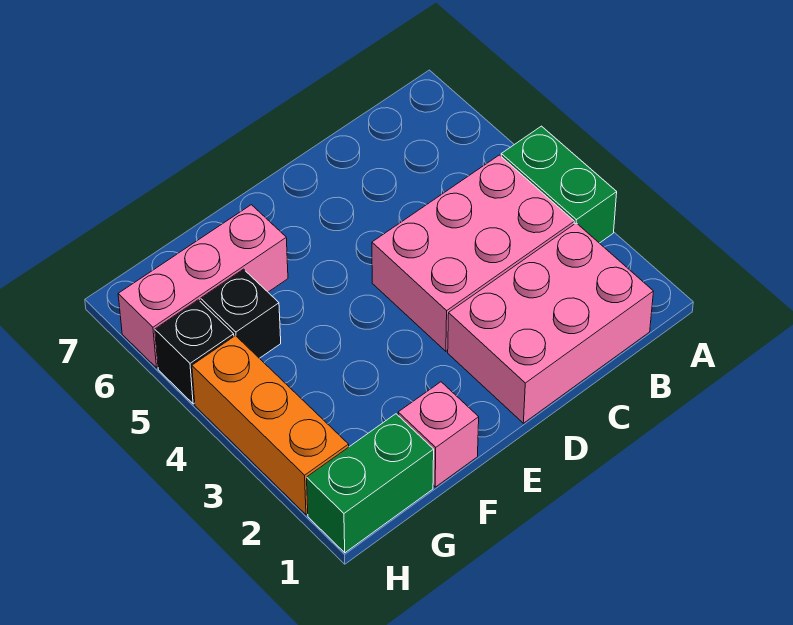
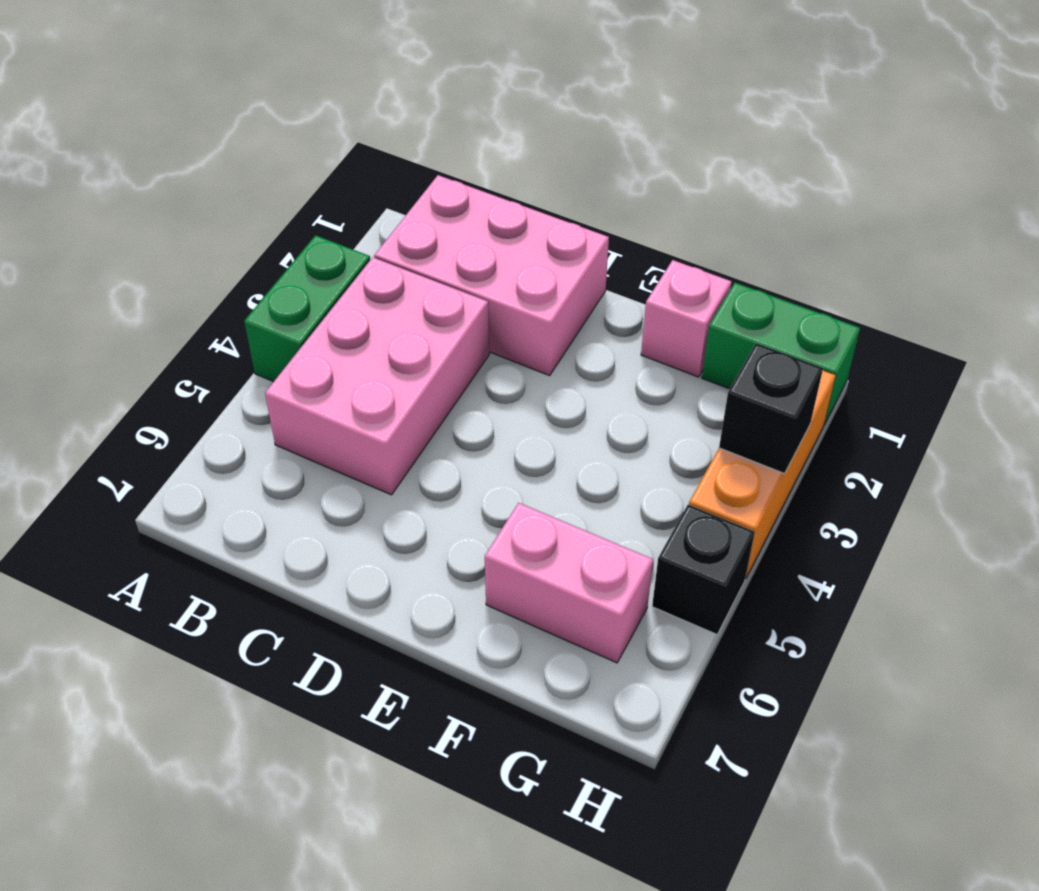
pink 2x3 brick [372,155,574,351] -> pink 2x3 brick turned to [265,257,489,495]
pink 1x3 brick [118,205,288,368] -> pink 1x2 brick [485,503,653,663]
black 1x1 brick [201,269,281,358] -> black 1x1 brick moved to [719,343,823,474]

